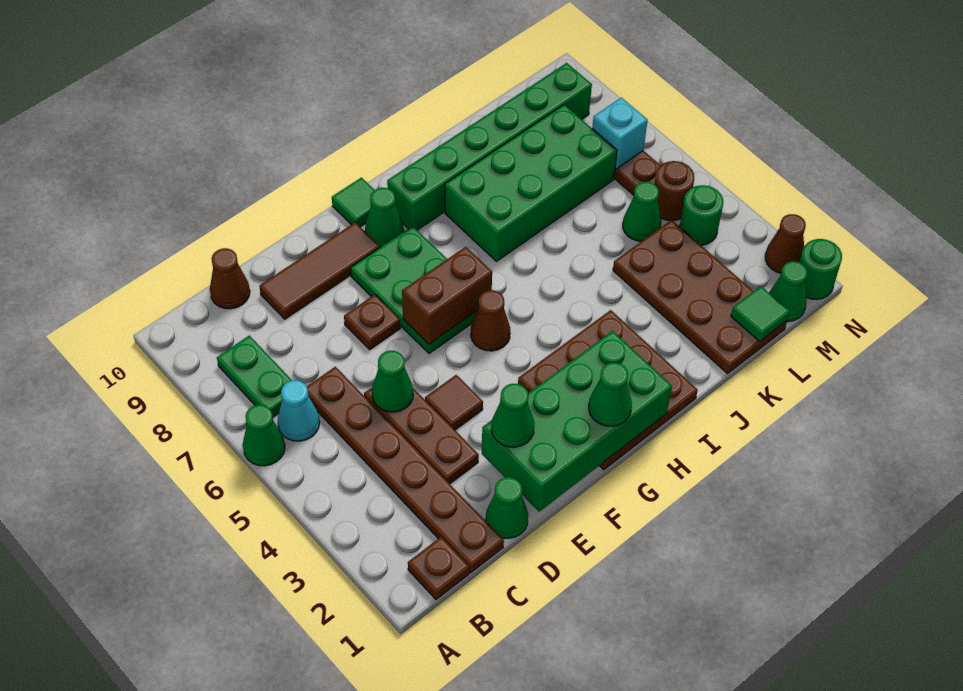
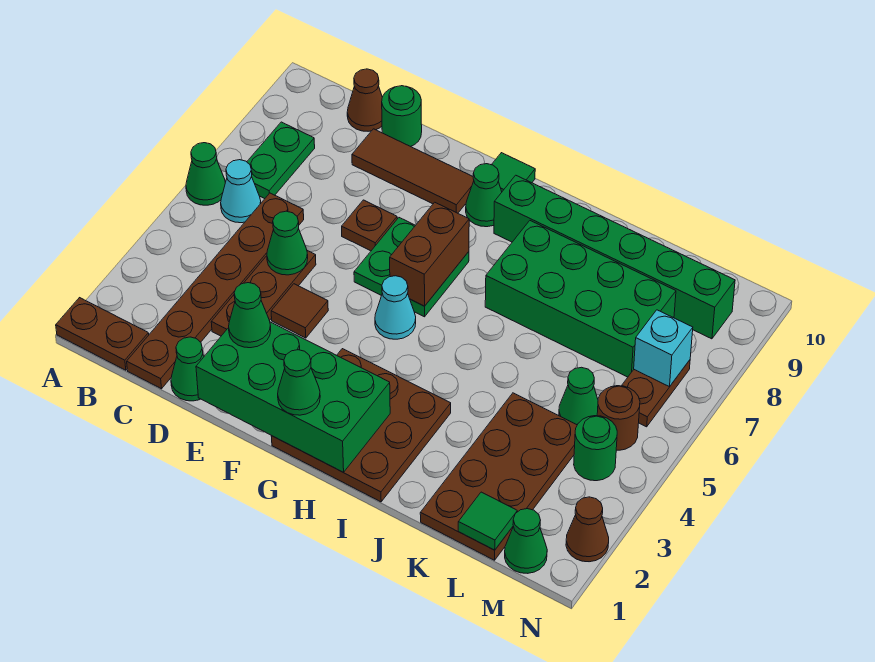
brown 1x1 plate [408,537,469,600] -> brown 1x2 plate [56,298,149,370]
green 2x3 plate [351,226,477,354] -> green 2x2 plate [354,218,469,317]
brown 1x2 brick [402,247,492,344] -> brown 1x2 brick turned to [390,202,469,306]
brown 1x1 cone [471,290,510,351] -> cyan 1x1 cone [375,276,416,339]
green 1x1 round brick [799,239,842,300] -> green 1x1 round brick moved to [382,86,422,147]

